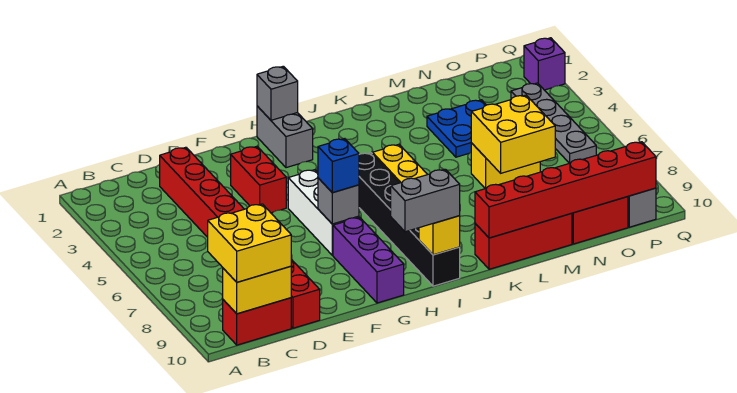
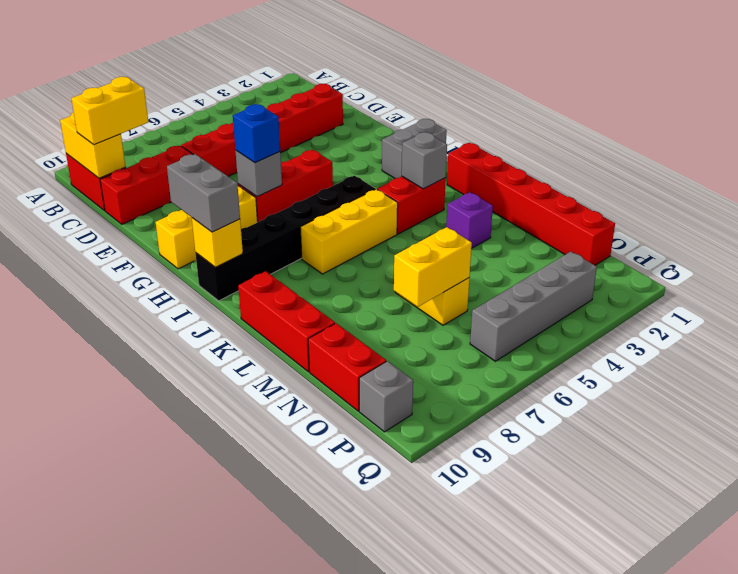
yellow 2x2 brick [208,204,291,282] -> yellow 1x2 brick [71,77,148,145]
red 1x2 brick [231,146,286,213] -> red 1x2 brick moved to [377,176,446,234]
white 1x3 brick [288,170,359,255] -> red 1x3 brick [238,150,333,222]
purple 1x3 brick [333,217,404,303] -> yellow 1x3 brick [156,186,258,269]
grey 1x1 brick [257,66,298,120] -> grey 1x1 brick moved to [402,132,447,189]
red 1x6 brick [475,142,656,238] -> red 1x6 brick moved to [447,143,615,265]
blue 2x2 plate [427,100,486,157] -> none
yellow 2x2 brick [471,95,555,173] -> yellow 1x2 brick [394,227,472,307]
grey 1x4 plate [511,83,596,163] -> grey 1x4 brick [470,252,597,361]
purple 1x1 brick [524,38,565,90] -> purple 1x1 brick moved to [446,192,493,249]

